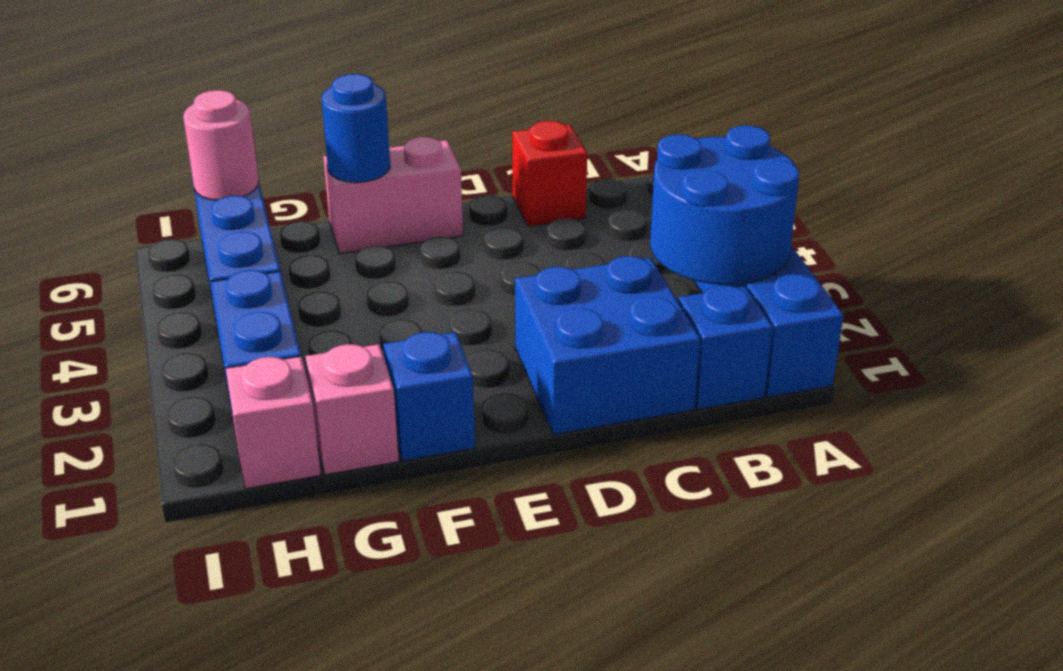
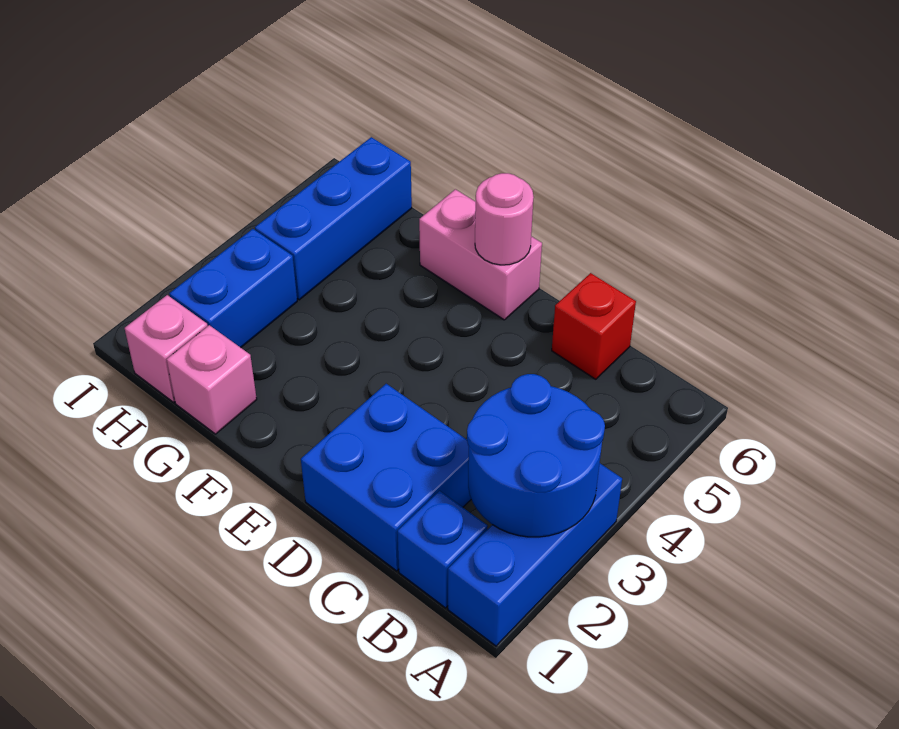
blue 1x1 brick [383,332,475,461] -> none
blue 1x1 round brick [322,74,390,182] -> none
pink 1x1 round brick [183,90,259,200] -> pink 1x1 round brick moved to [475,173,534,265]

